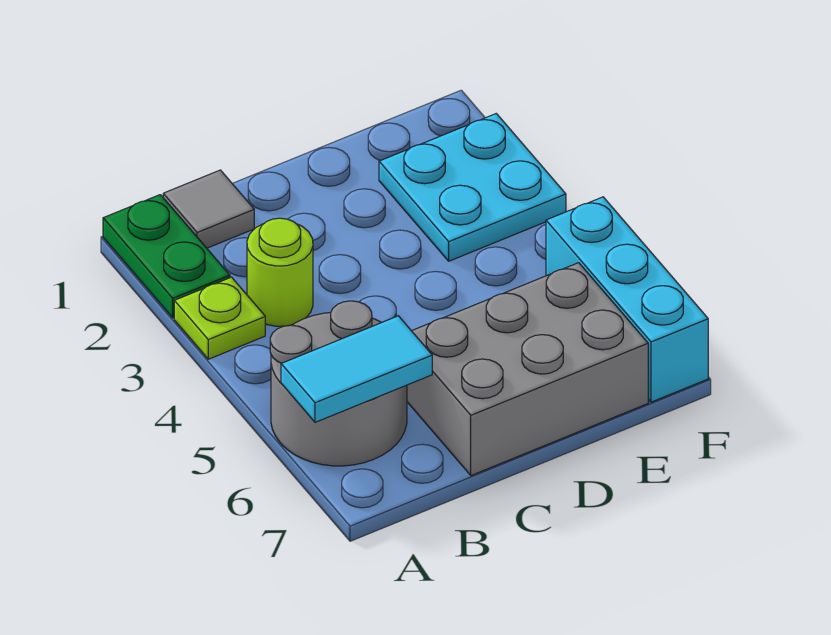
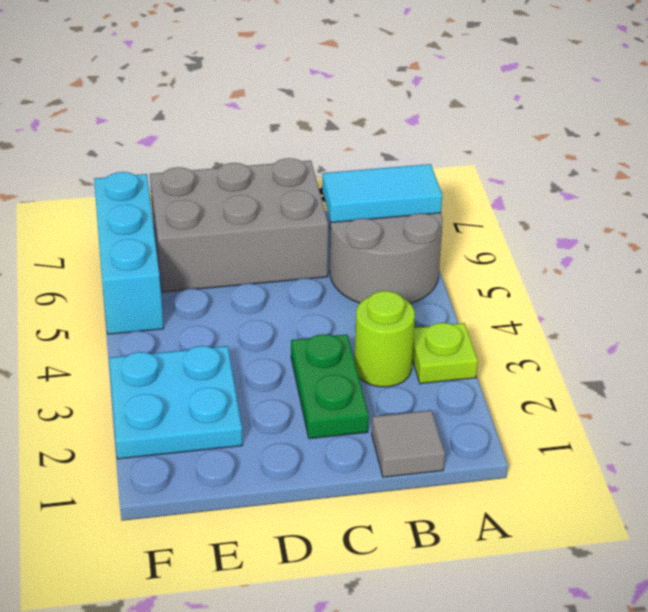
green 1x2 plate [103,195,230,318] -> green 1x2 plate moved to [291,334,369,439]

